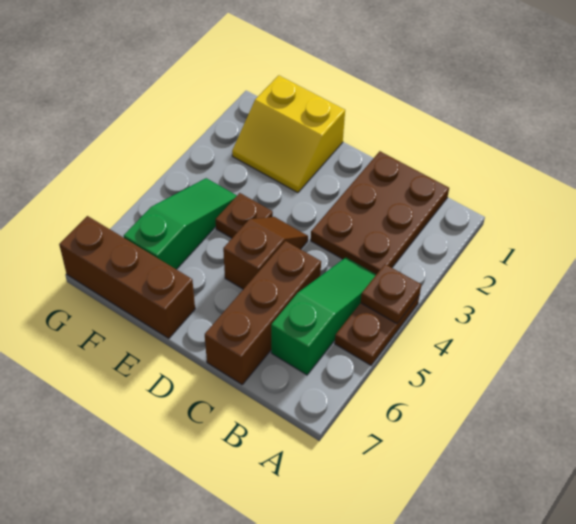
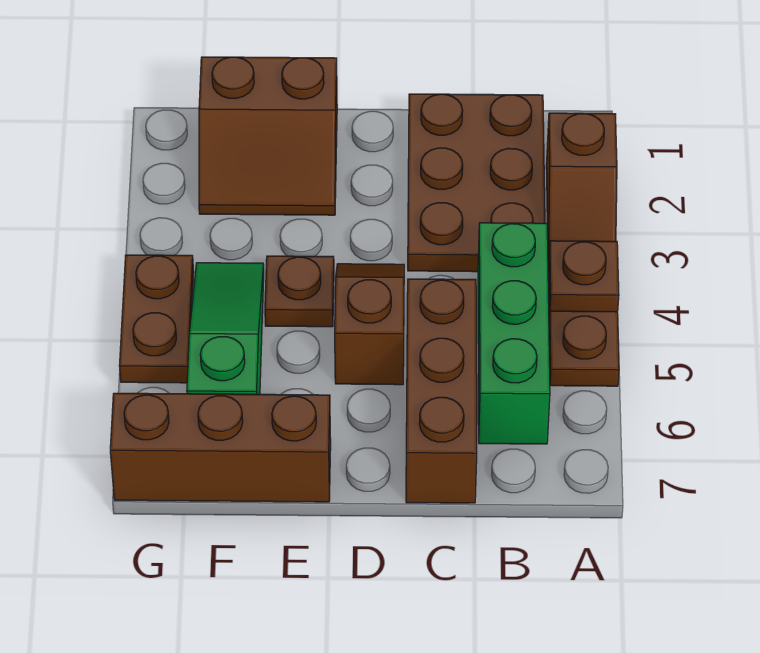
none -> brown 1x2 slope [546,113,617,267]
green 1x3 slope [271,258,376,375] -> green 1x3 brick [478,223,550,444]
yellow 2x2 slope [232,75,345,193] -> brown 2x2 slope [199,57,337,215]
none -> brown 1x2 plate [119,255,194,383]

